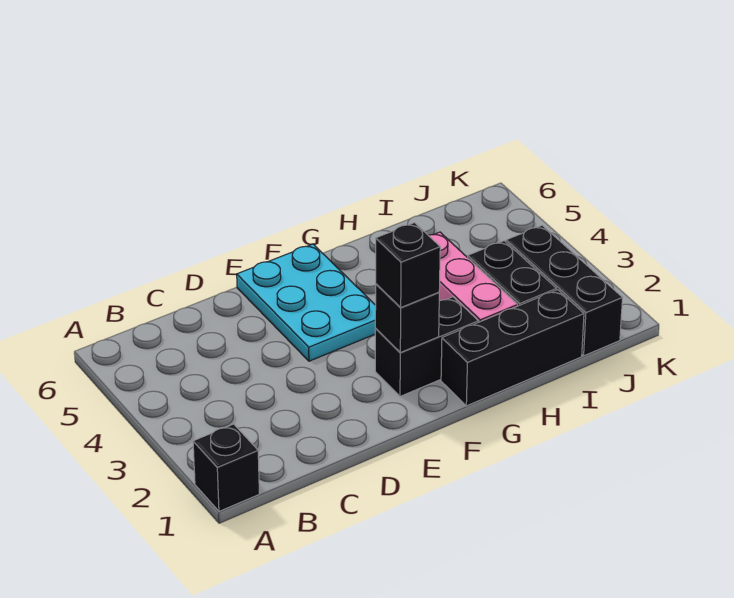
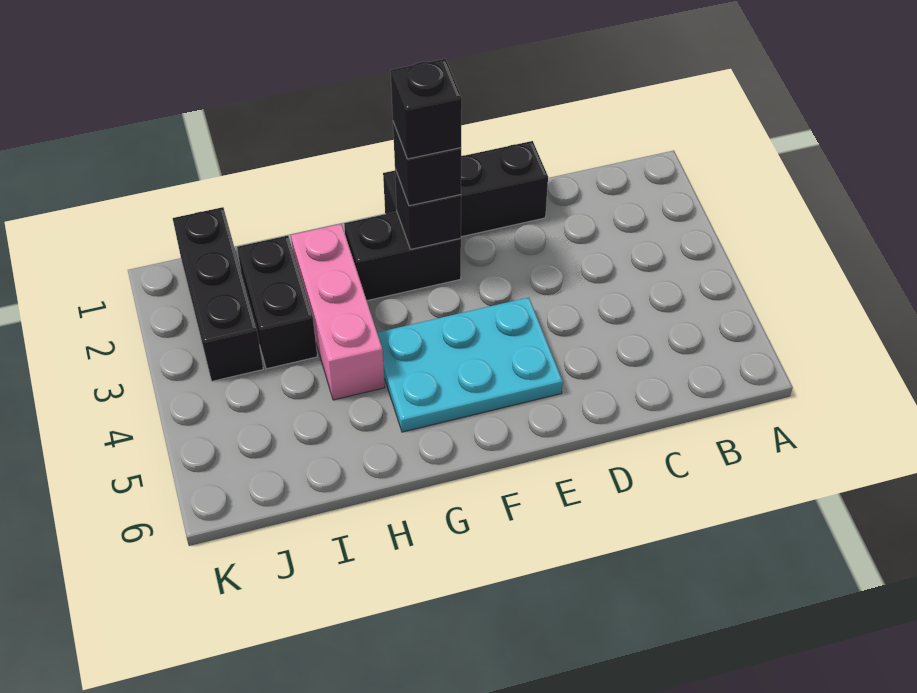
black 1x1 brick [193,424,259,511] -> black 1x1 brick moved to [391,59,462,159]
cyan 2x3 plate [237,244,376,361] -> cyan 2x3 plate turned to [377,297,563,432]
black 1x3 brick [441,290,584,406] -> black 1x3 brick moved to [383,141,548,237]

